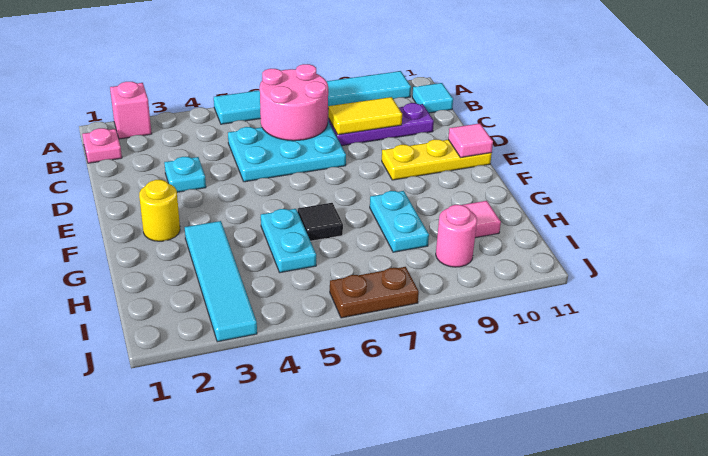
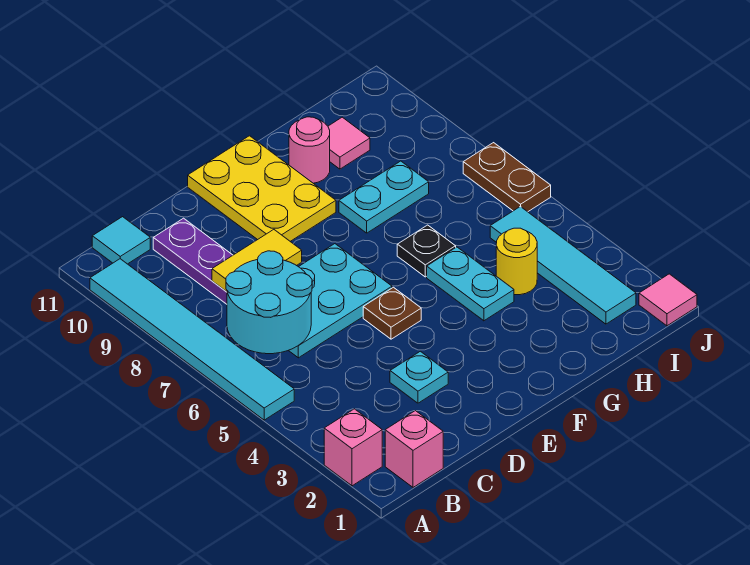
pink 1x1 plate [82,128,122,163] -> pink 1x1 brick [385,411,443,487]
pink 2x2 round brick [260,64,328,141] -> cyan 2x2 round brick [226,251,312,354]
cyan 2x3 plate [228,121,346,182] -> cyan 2x3 plate turned to [288,244,392,358]
yellow 1x2 tile [328,97,402,135] -> yellow 1x2 tile turned to [212,230,302,292]
none -> brown 1x1 plate [363,287,421,339]
yellow 1x3 plate [382,140,492,180] -> yellow 2x3 plate [188,136,336,241]
pink 1x1 tile [448,123,493,158] -> pink 1x1 tile moved to [639,274,697,326]
yellow 1x1 round brick [139,180,180,241] -> yellow 1x1 round brick moved to [496,228,537,295]
cyan 1x4 tile [185,221,257,342] -> cyan 1x4 tile turned to [490,206,636,324]
cyan 1x2 plate [261,209,316,273] -> cyan 1x2 plate turned to [427,247,514,321]
black 1x1 tile [298,203,343,241] -> black 1x1 plate [397,225,456,277]
pink 1x1 round brick [436,205,477,267] -> pink 1x1 round brick moved to [289,117,330,183]

